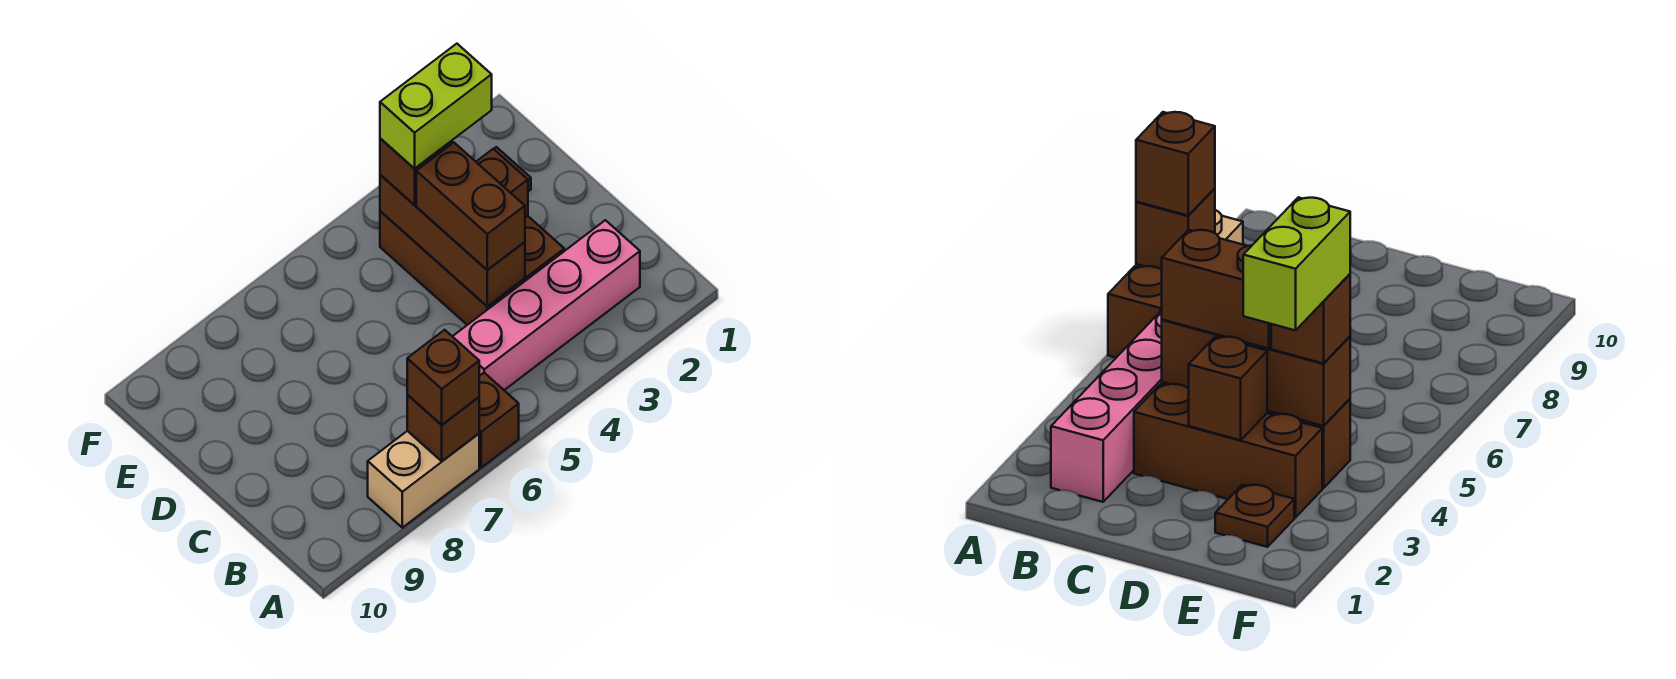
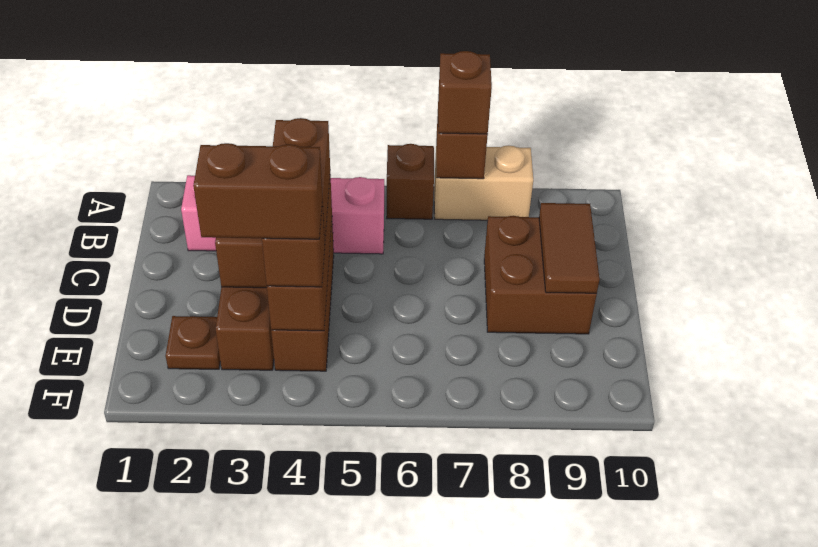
none -> brown 2x2 brick [484,216,597,334]
none -> brown 1x2 tile [539,203,600,294]
lime 1x2 brick [380,44,492,169] -> brown 1x2 brick [193,143,322,239]

